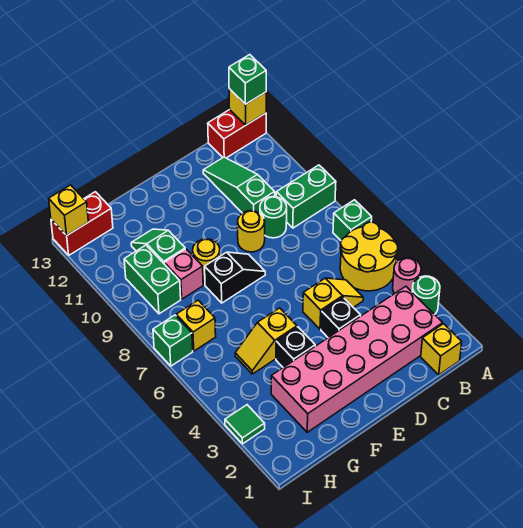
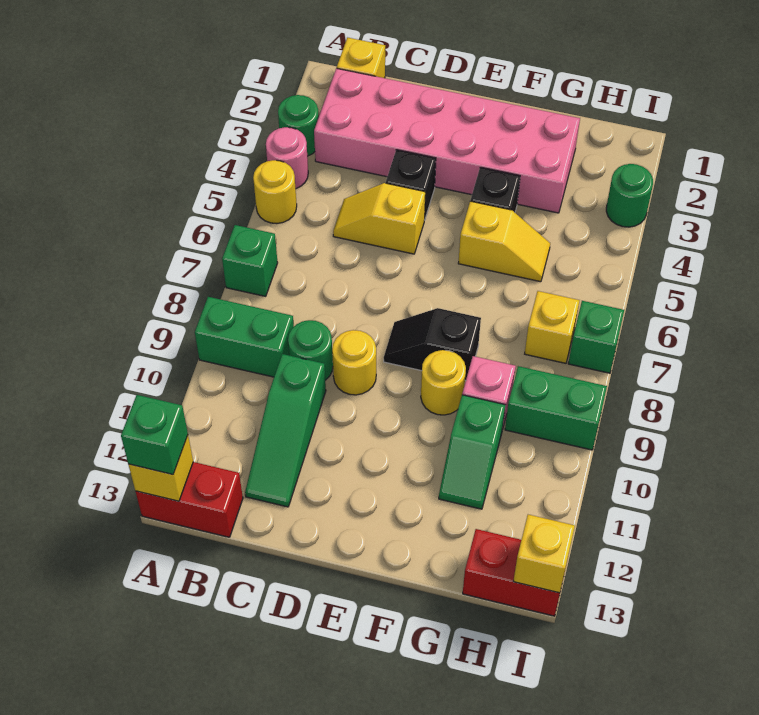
yellow 2x2 round brick [340,222,398,291] -> yellow 1x1 round brick [253,160,297,224]
green 1x2 brick [124,245,181,314] -> green 1x2 brick turned to [505,366,607,450]
green 1x1 tile [225,405,265,444] -> green 1x1 round brick [606,164,653,227]

